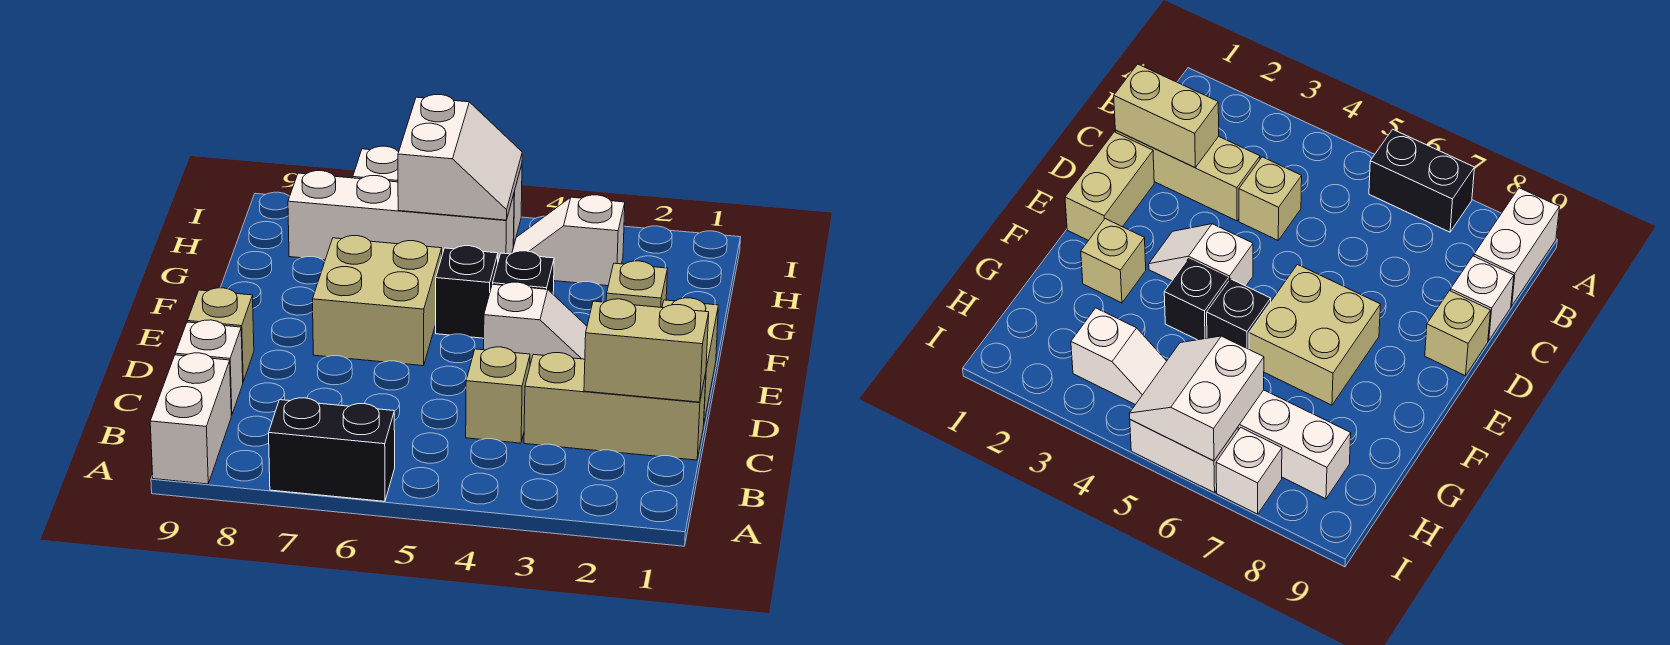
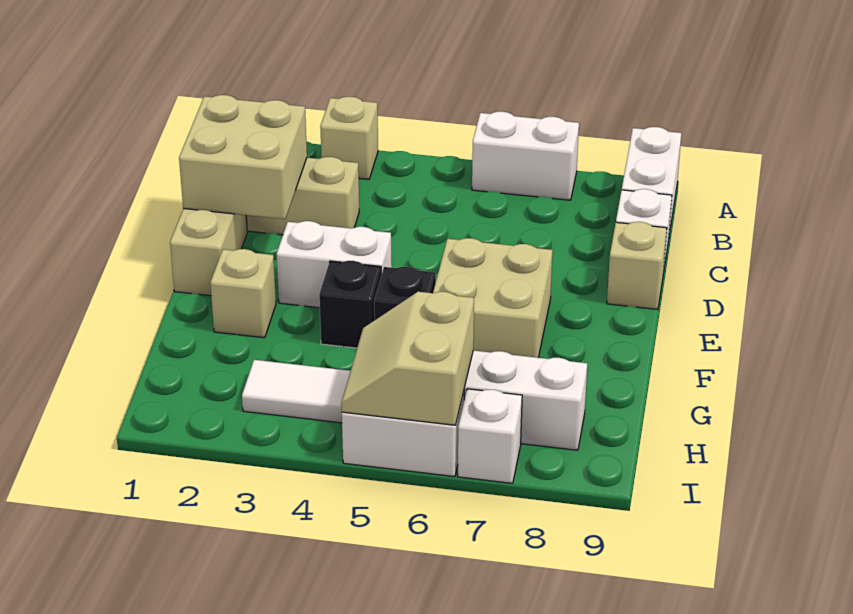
black 1x2 brick [269,398,395,501] -> white 1x2 brick [472,112,579,200]
tan 1x2 brick [584,299,709,402] -> tan 2x2 brick [179,95,307,219]
tan 1x1 brick [466,347,530,443] -> tan 1x1 brick moved to [320,97,378,179]
white 1x2 slope [484,282,587,364] -> white 1x2 brick [277,221,392,308]
white 1x2 slope [512,195,625,286] -> white 1x2 tile [242,360,350,423]
white 2x2 slope [398,95,522,220] -> tan 2x2 slope [341,292,474,425]

